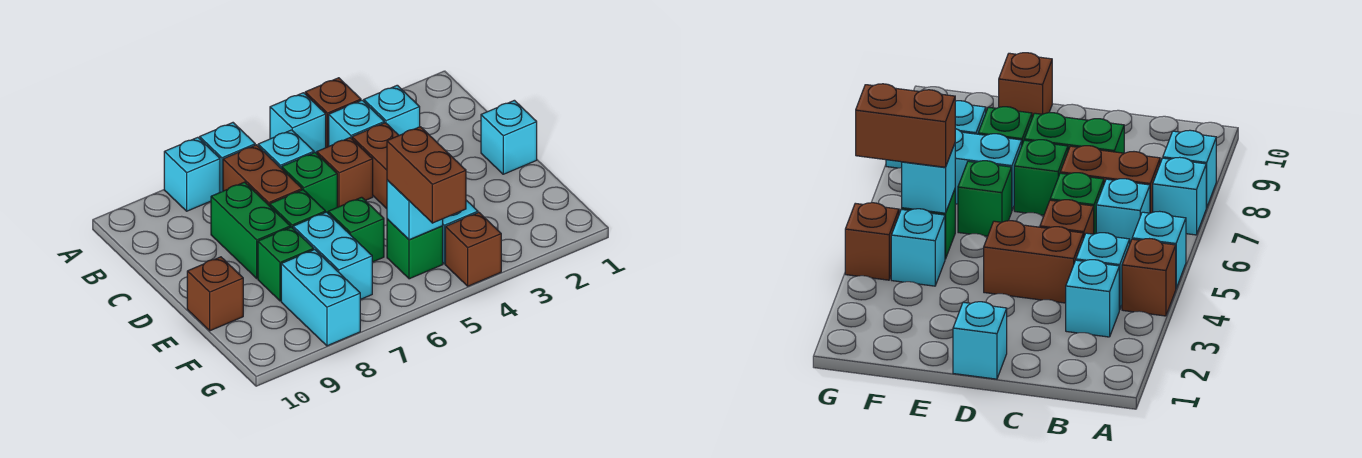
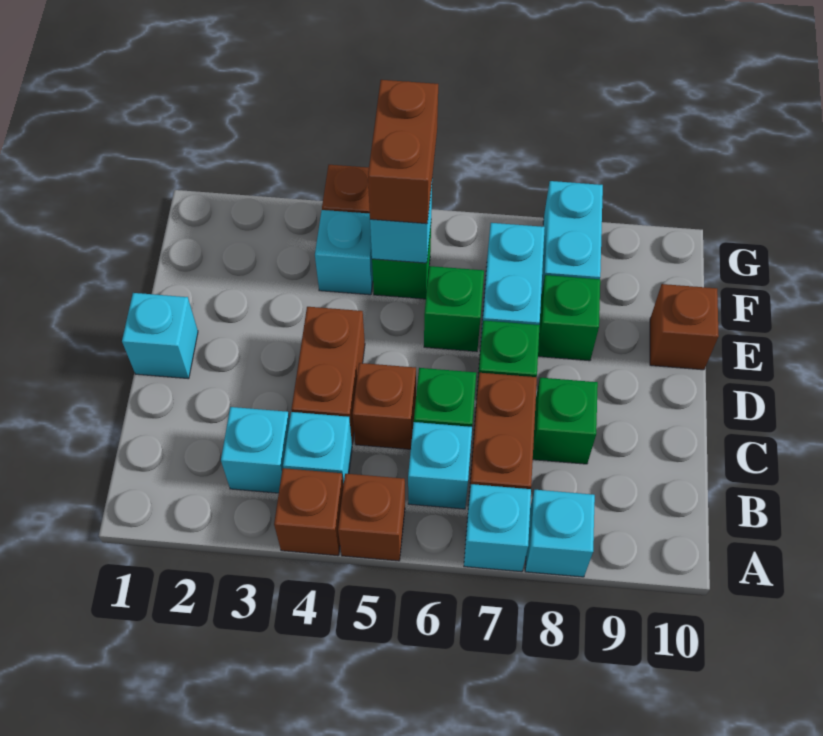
cyan 1x1 brick [270,93,326,154] -> brown 1x1 brick [338,474,405,561]
green 1x2 brick [211,182,290,278] -> green 1x1 brick [533,378,598,464]

